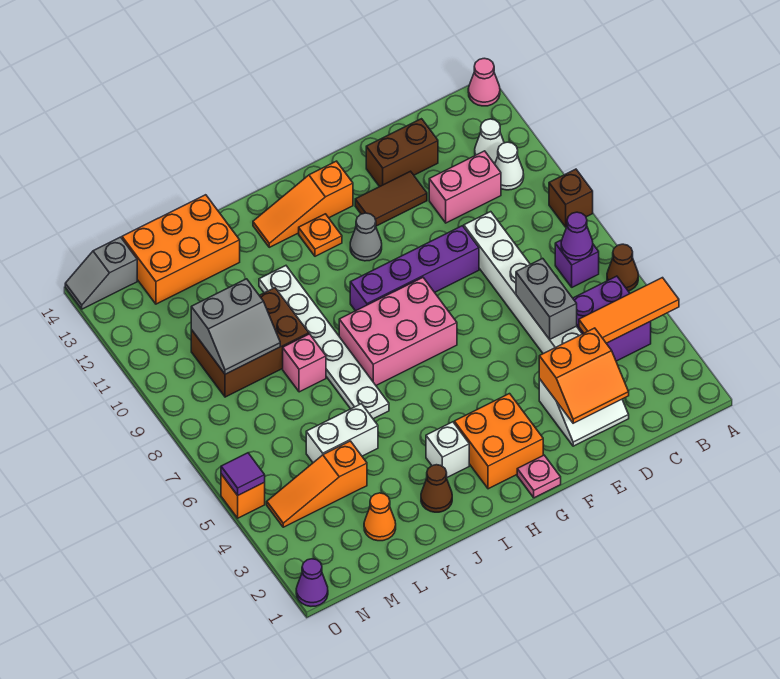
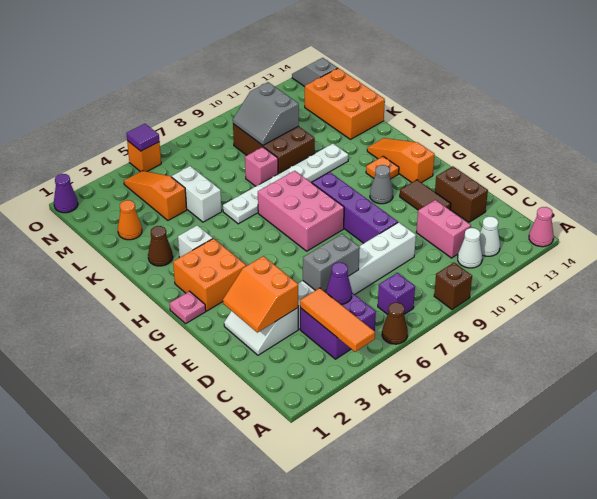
purple 1x1 cone [561,212,593,260] -> purple 1x1 cone moved to [326,263,352,305]

